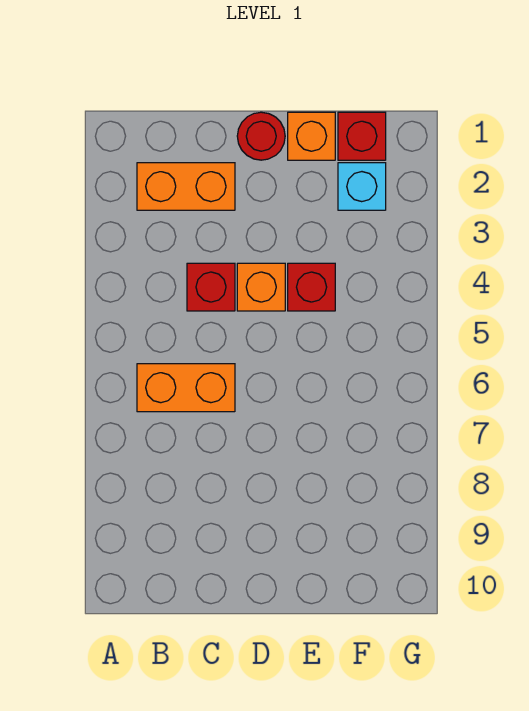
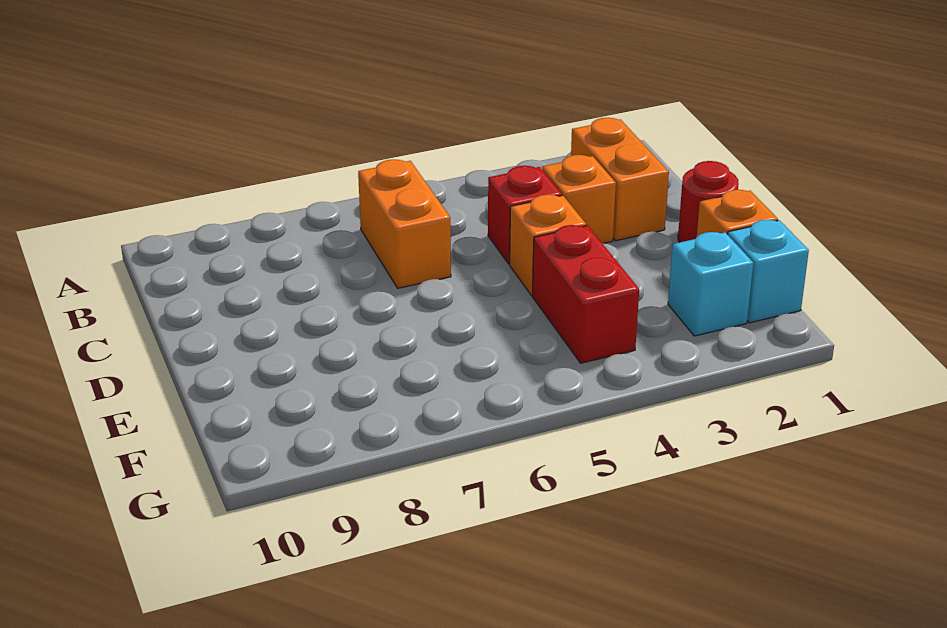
none -> orange 1x1 brick [542,155,616,243]
red 1x1 brick [288,263,335,311] -> red 1x2 brick [532,225,639,363]
red 1x1 brick [338,112,386,160] -> cyan 1x1 brick [728,220,809,323]

